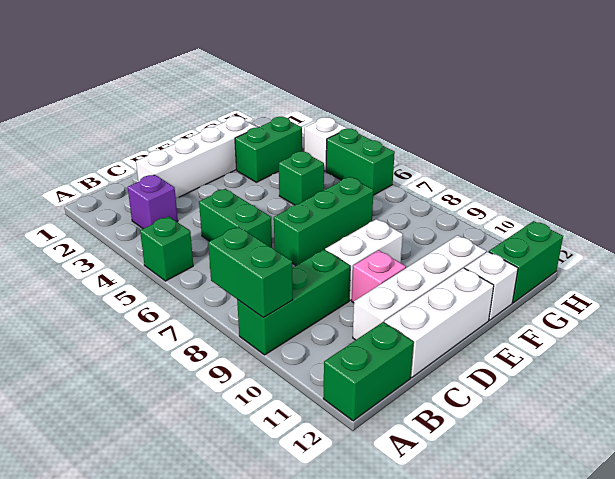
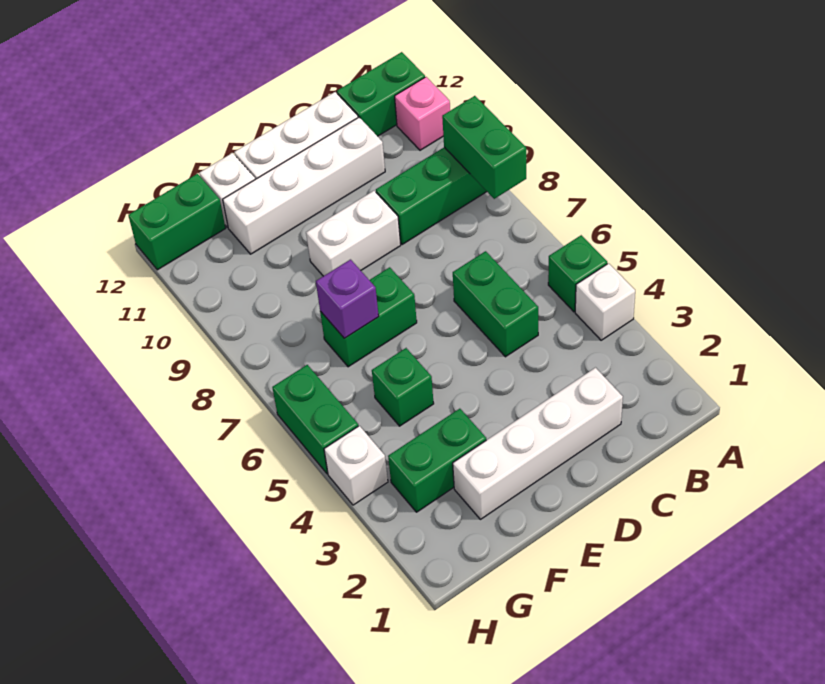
none -> white 1x1 brick [575,263,635,340]
purple 1x1 brick [128,175,178,229] -> purple 1x1 brick moved to [316,260,379,338]
green 1x3 brick [274,177,373,265] -> green 1x2 brick [320,267,417,367]
pink 1x1 brick [352,250,406,303] -> pink 1x1 brick moved to [395,77,450,150]

